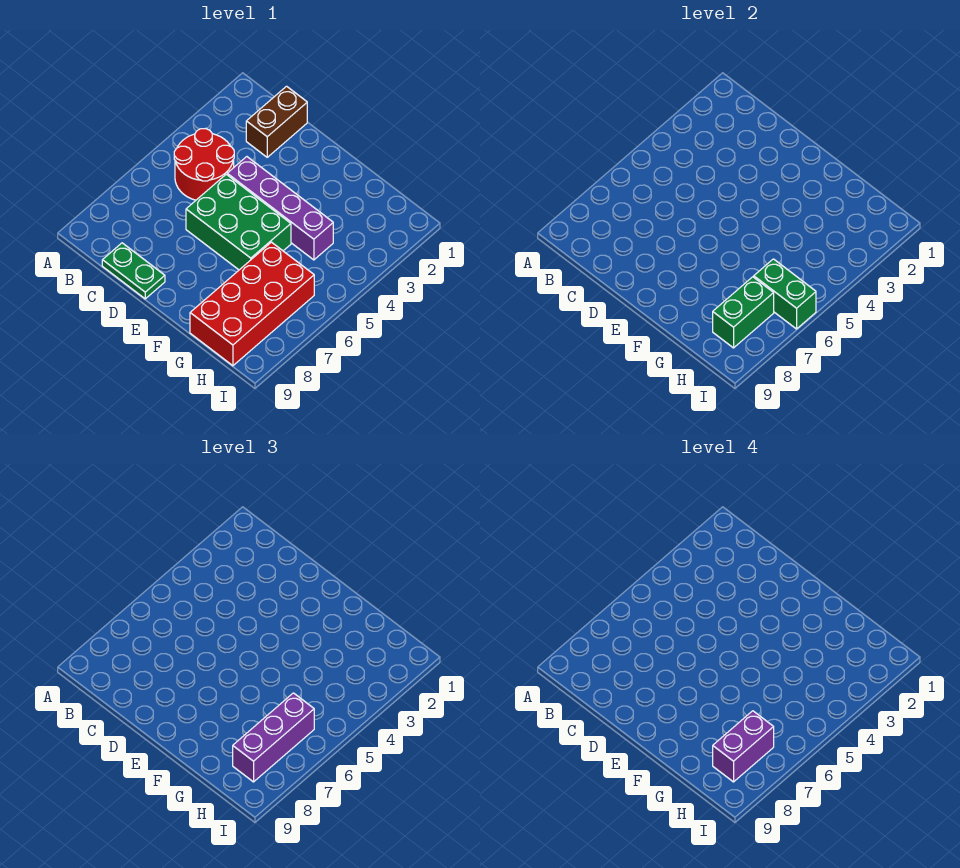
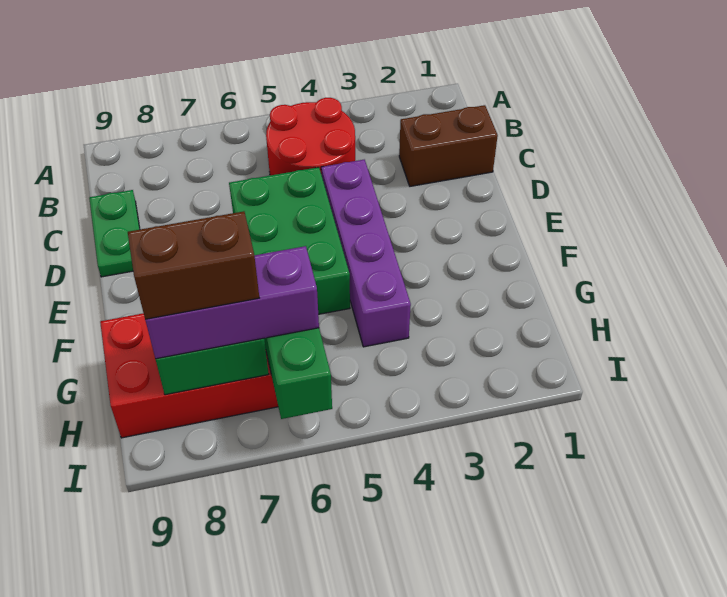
purple 1x2 brick [713,711,774,782] -> brown 1x2 brick [128,211,259,320]

